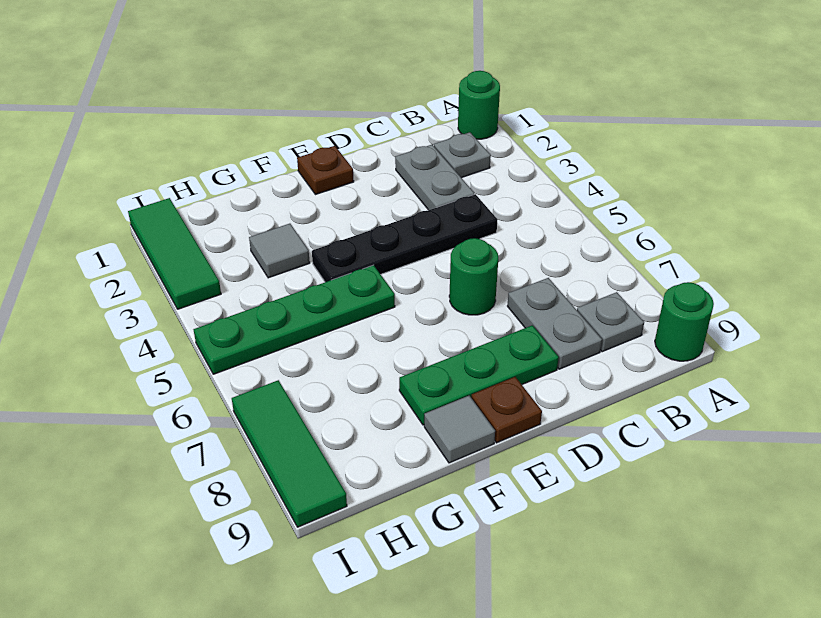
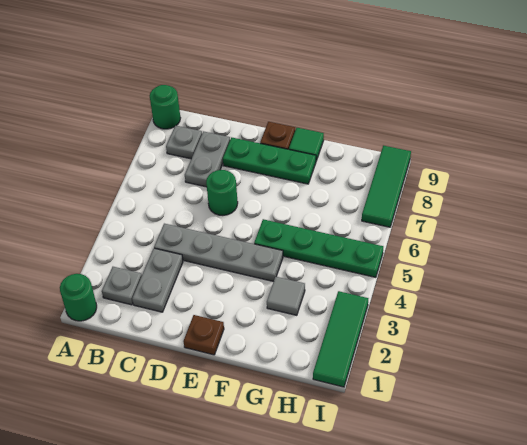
black 1x4 plate [312,194,498,282] -> grey 1x4 plate [154,224,283,282]
grey 1x1 tile [424,396,495,463] -> green 1x1 tile [289,128,324,161]

